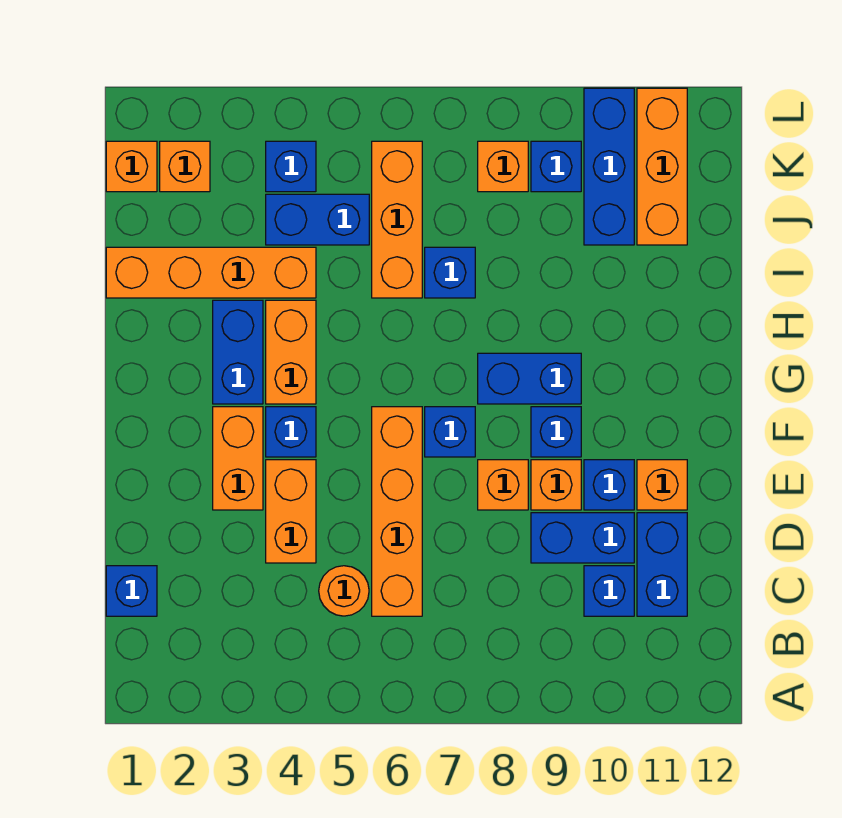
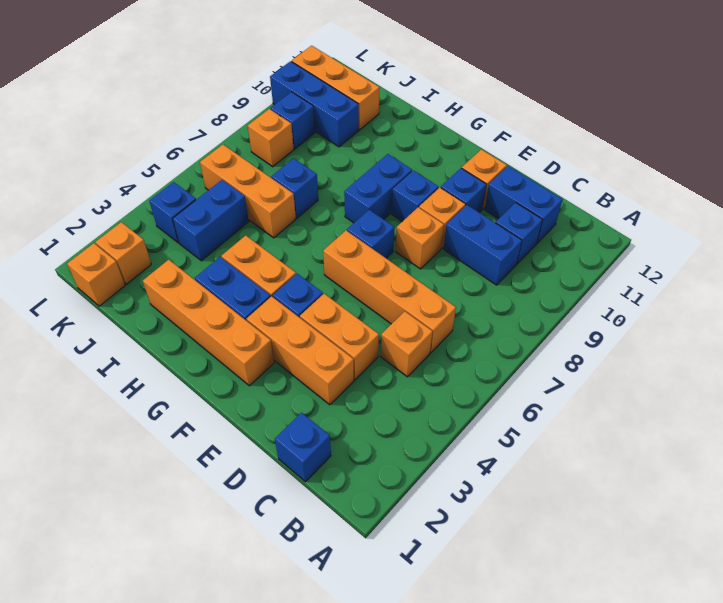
orange 1x1 round brick [319,566,369,616] -> orange 1x1 brick [381,311,433,377]
blue 1x2 brick [531,513,634,563] -> blue 1x2 brick turned to [443,205,522,285]
orange 1x2 brick [213,407,263,510] -> orange 1x3 brick [247,296,354,405]
orange 1x4 brick [106,247,316,298] -> orange 1x4 brick turned to [143,260,274,386]

